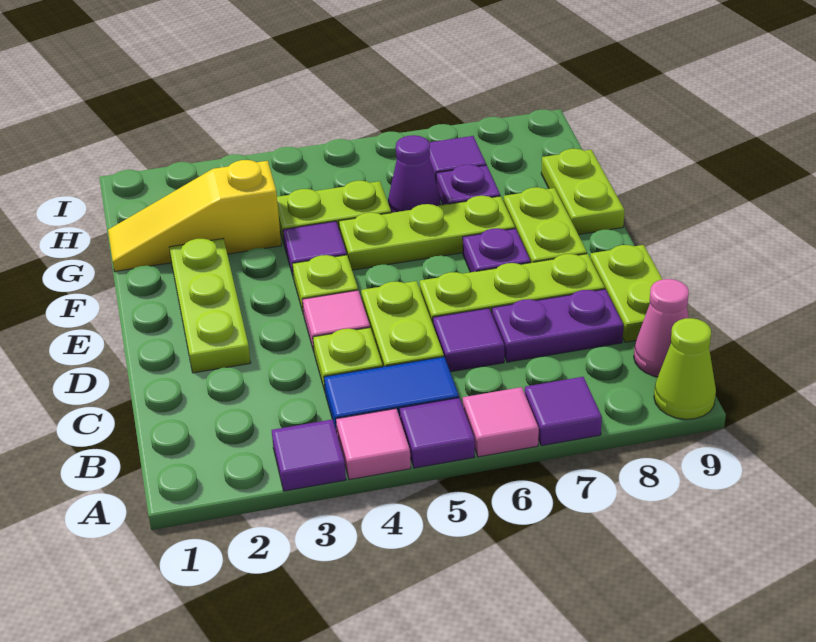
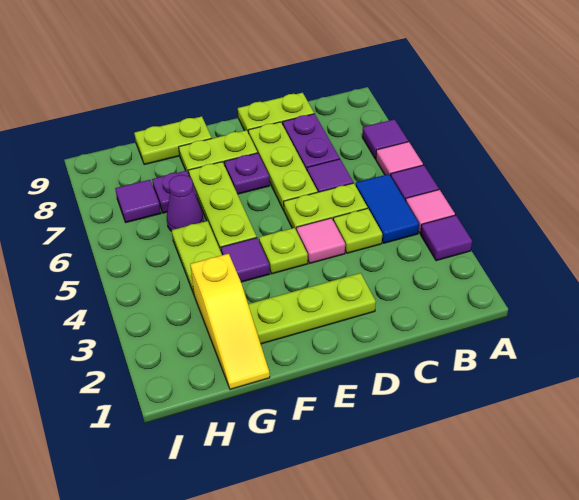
lime 1x1 cone [654,318,716,419] -> none
pink 1x1 cone [634,279,689,377] -> none

